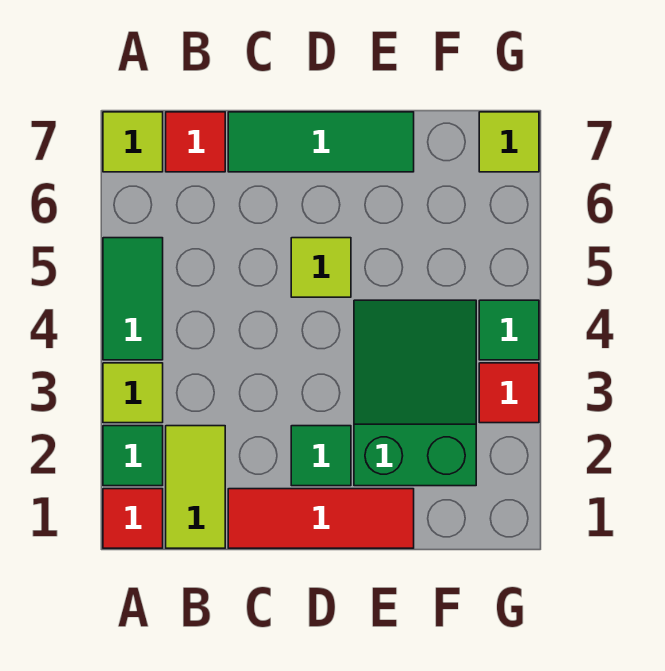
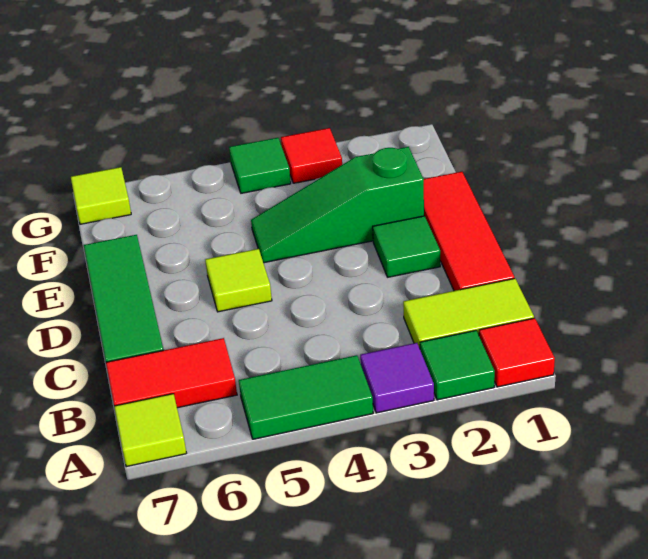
lime 1x1 tile [103,363,163,423] -> purple 1x1 tile [360,343,434,413]
red 1x1 tile [166,112,225,172] -> red 1x2 tile [106,338,237,408]
green 2x3 slope [354,300,476,486] -> green 1x3 slope [251,147,424,263]

